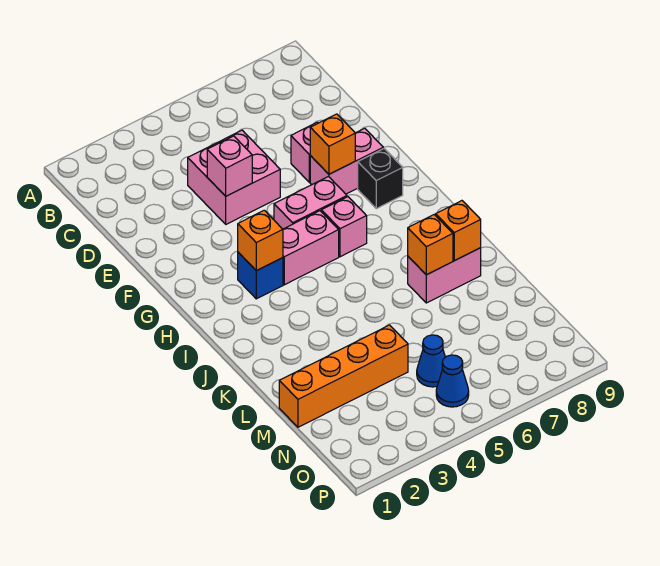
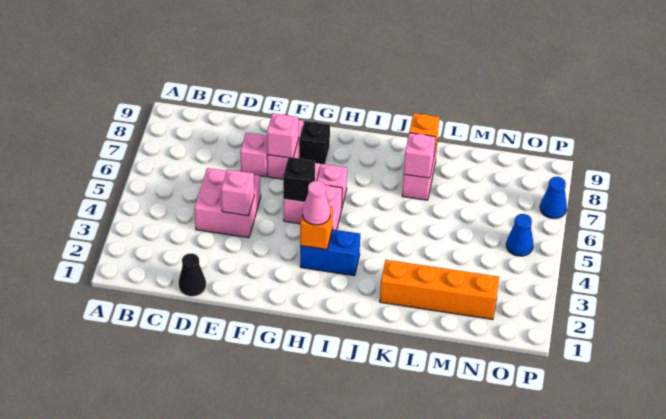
none -> black 1x1 cone [179,253,206,296]
orange 1x1 brick [310,114,355,174] -> pink 1x1 brick [267,113,298,158]
none -> black 1x1 brick [283,157,315,202]
blue 1x1 brick [238,252,283,299] -> blue 1x2 brick [300,229,360,276]
none -> pink 1x1 cone [303,181,330,225]
orange 1x1 brick [408,215,453,275] -> pink 1x1 brick [404,133,435,178]
orange 1x4 brick [279,325,408,427] -> orange 1x4 brick turned to [380,260,499,320]
blue 1x1 cone [417,335,445,387] -> blue 1x1 cone moved to [540,177,567,219]

